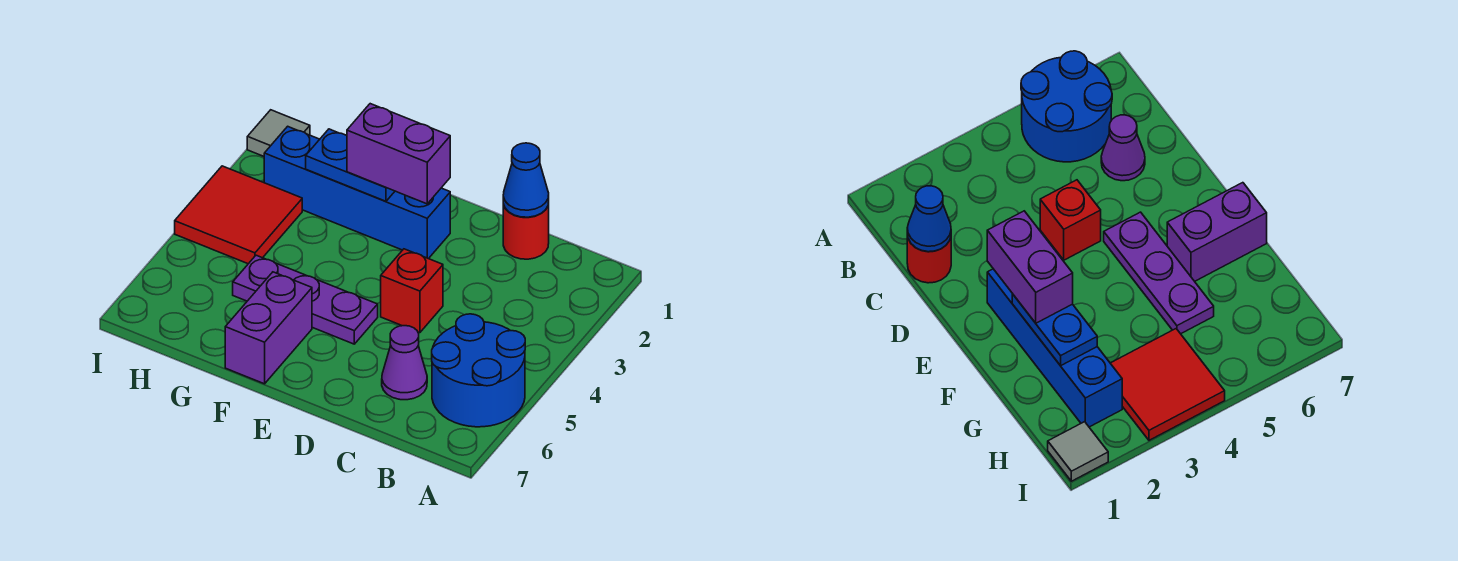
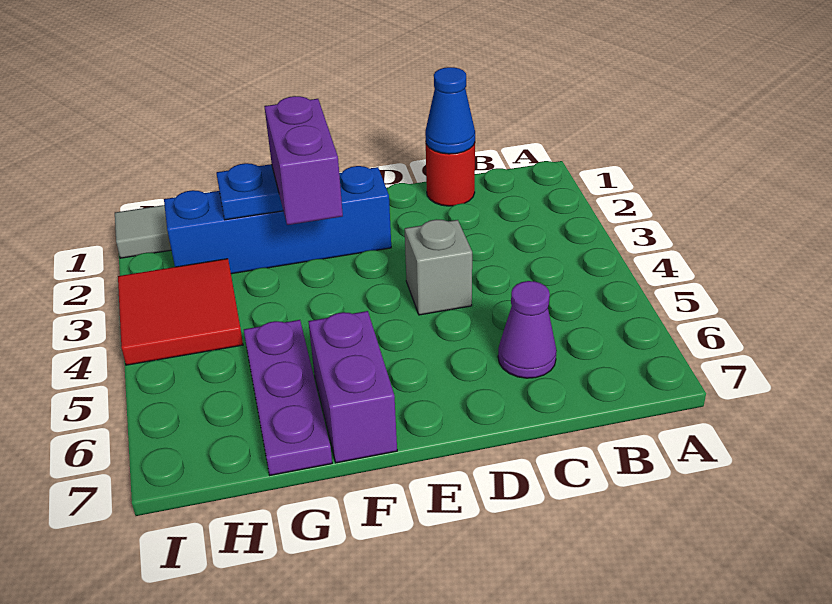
blue 2x2 round brick [432,314,525,427] -> none
red 1x1 brick [381,249,443,333] -> grey 1x1 brick [405,220,472,315]
purple 1x2 brick [347,104,450,204] -> purple 1x2 brick turned to [264,96,343,225]
purple 1x3 plate [233,255,378,344] -> purple 1x3 plate turned to [244,320,332,475]

